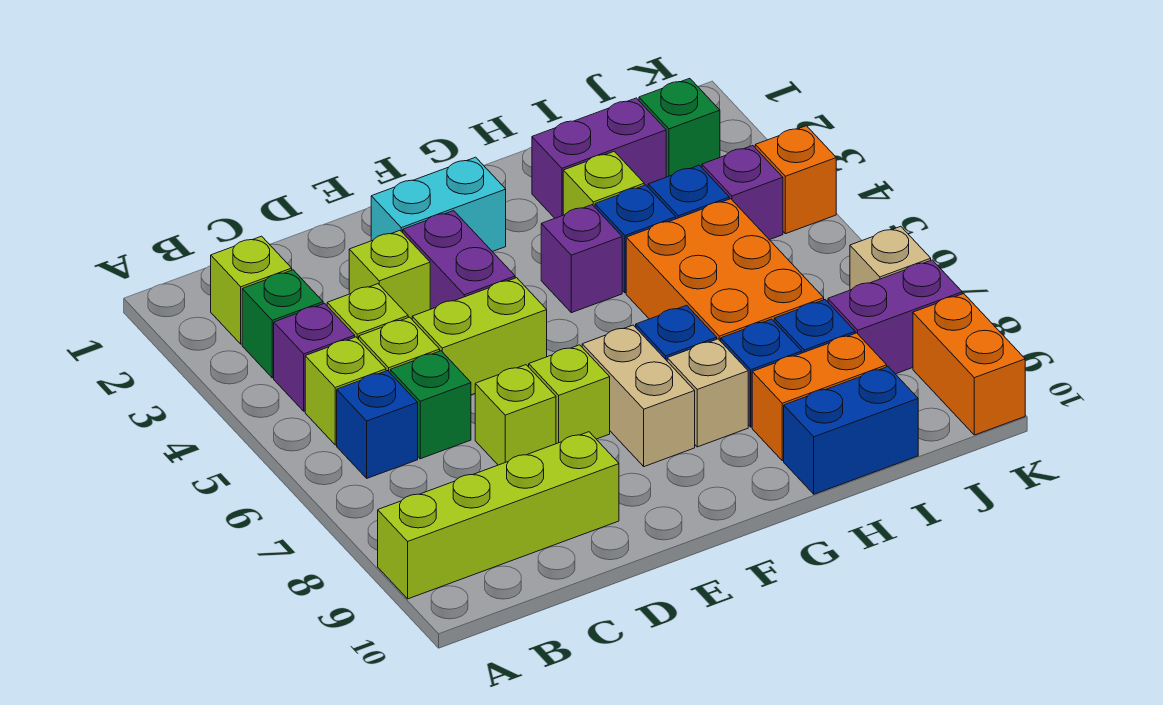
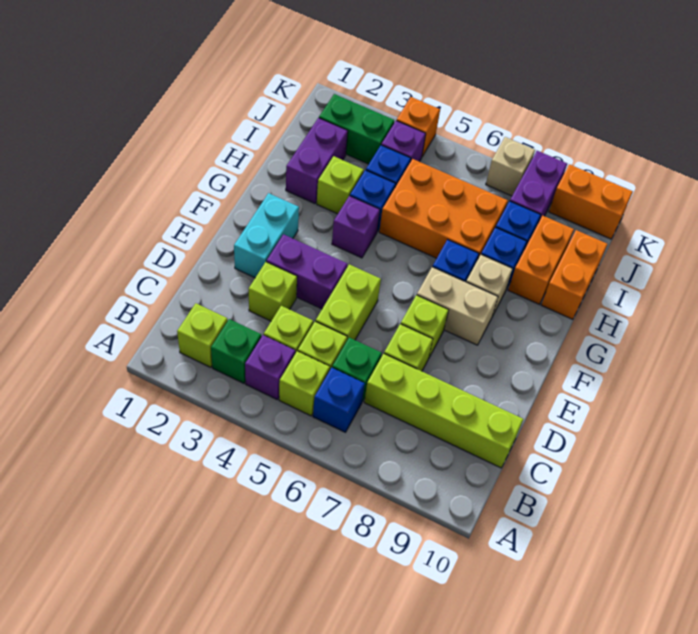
lime 1x4 brick [378,432,619,599] -> lime 1x4 brick turned to [364,354,523,468]
blue 1x2 brick [784,367,918,494] -> orange 1x2 brick [541,230,608,319]
green 1x1 brick [639,78,720,177] -> green 1x2 brick [319,94,394,164]

